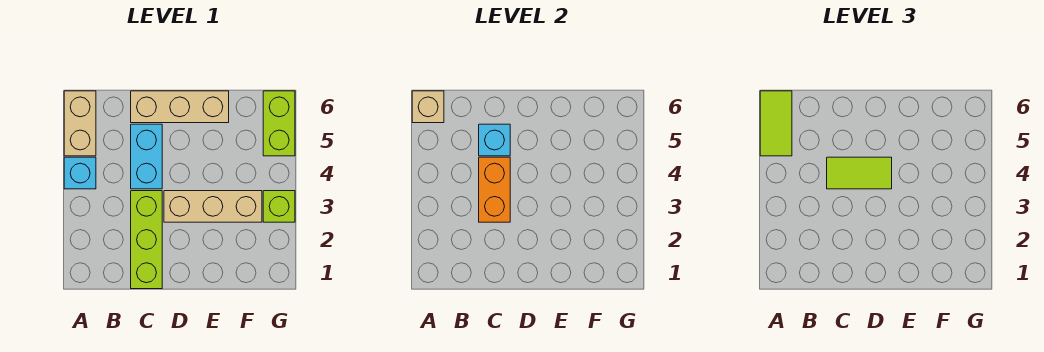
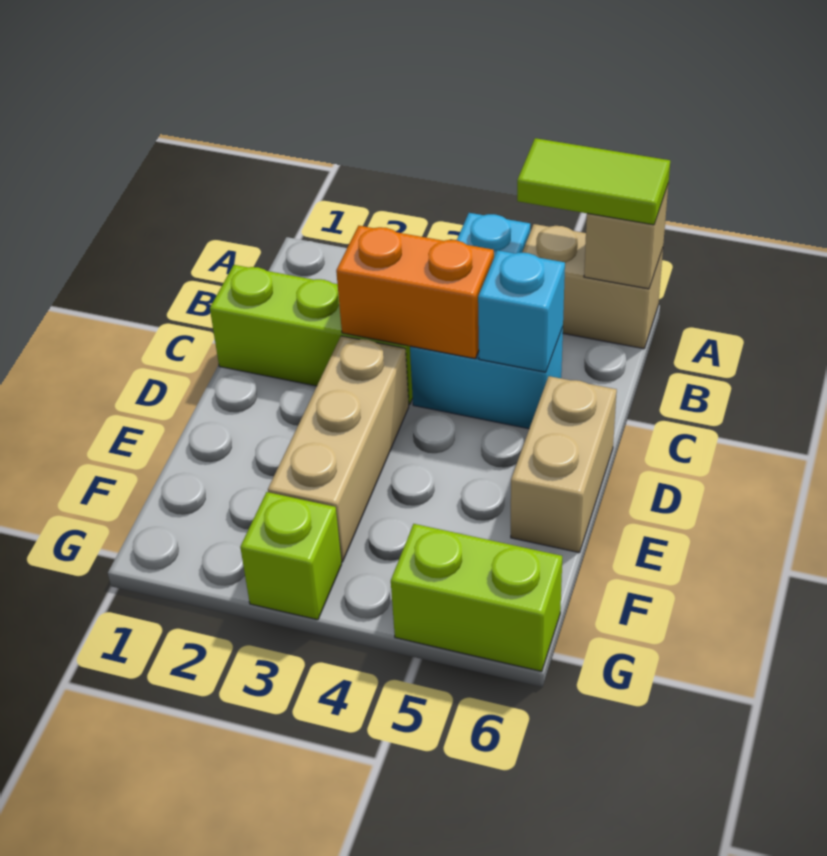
lime 1x2 tile [827,157,892,189] -> none
tan 1x3 brick [131,91,229,123] -> tan 1x2 brick [511,376,617,553]

